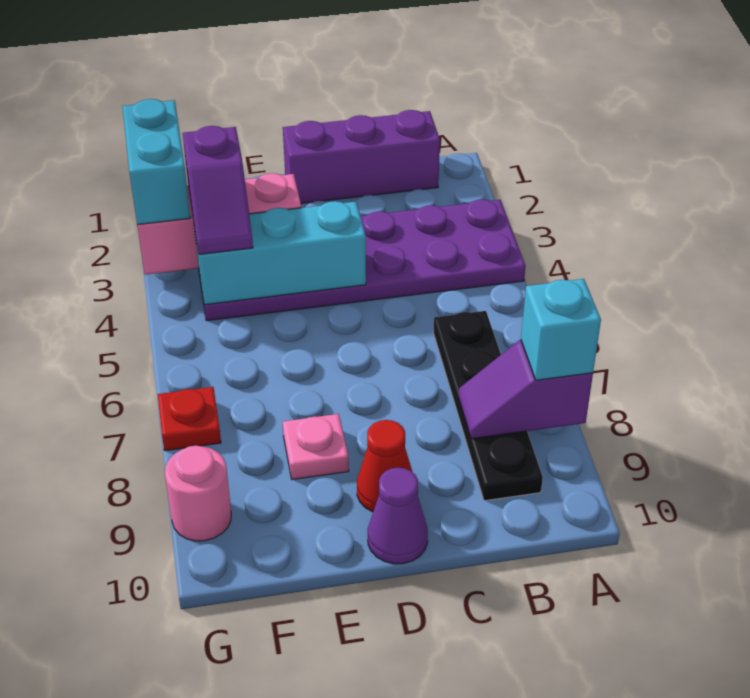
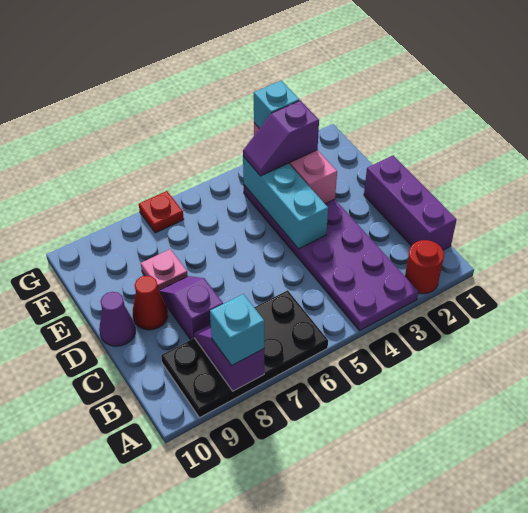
none -> red 1x1 round brick [405,240,444,294]
black 1x4 plate [433,311,543,501] -> black 2x4 plate [161,290,328,418]
none -> purple 1x2 slope [159,276,223,340]
cyan 1x2 brick [122,99,190,225] -> cyan 1x1 brick [254,81,299,129]
pink 1x1 round brick [165,446,231,541] -> none

